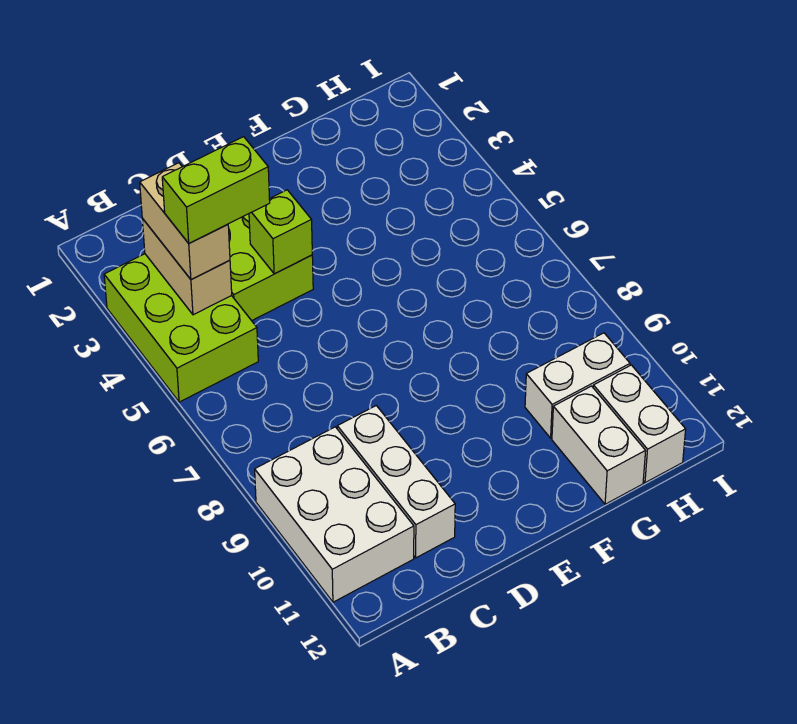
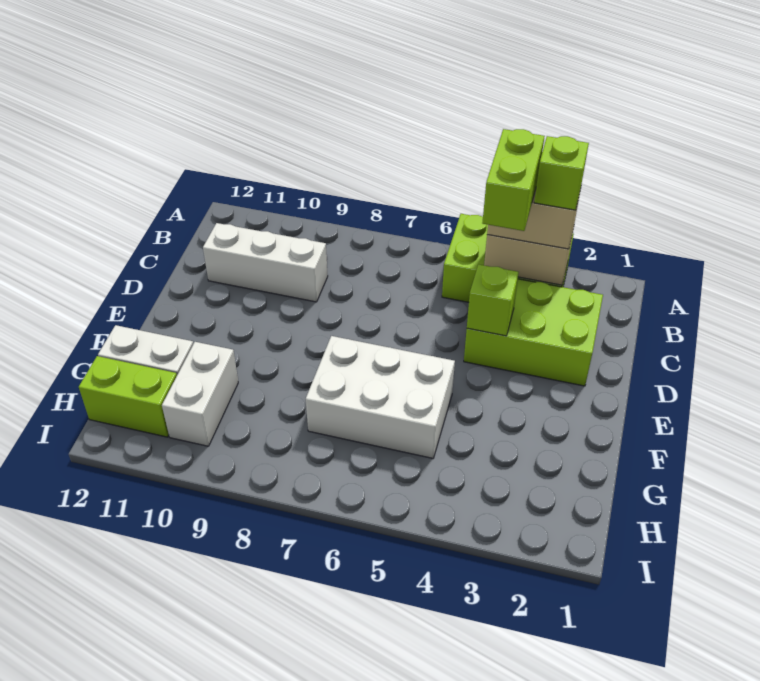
white 2x3 brick [255,427,414,602] -> white 2x3 brick moved to [306,336,455,458]
none -> lime 1x1 brick [534,136,589,210]
white 1x2 brick [593,365,686,483] -> lime 1x2 brick [79,356,177,437]

